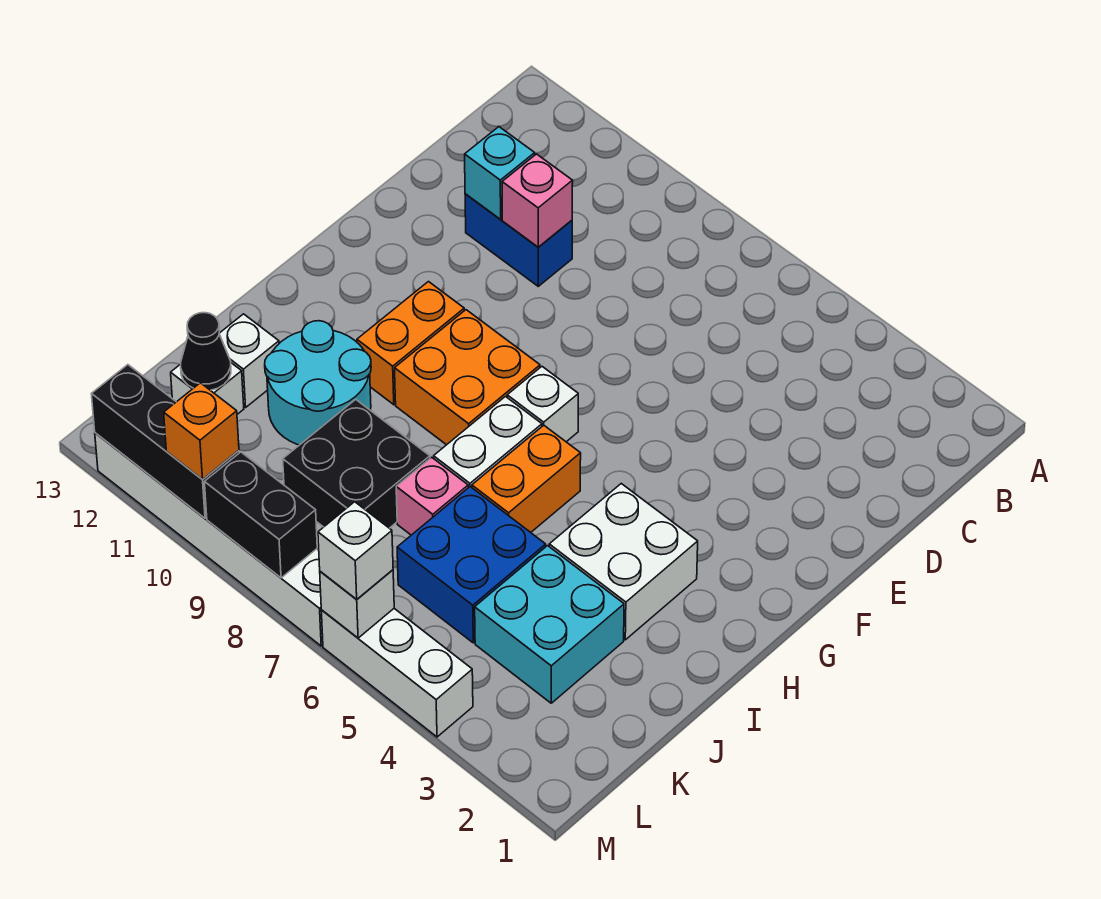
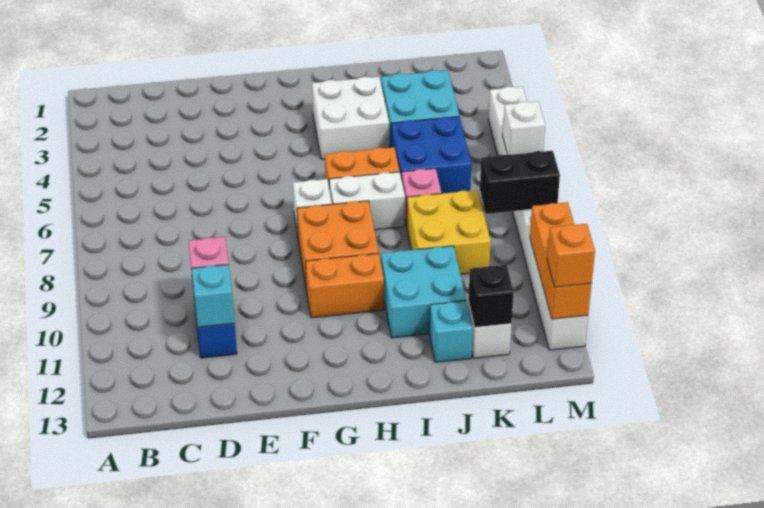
cyan 2x2 round brick [265,321,371,445] -> cyan 2x2 brick [381,246,466,338]
black 2x2 brick [283,399,430,528] -> yellow 2x2 brick [407,190,491,274]
white 1x1 brick [219,314,279,407] -> cyan 1x1 brick [429,301,473,362]
black 1x1 cone [181,313,231,390] -> black 1x1 brick [468,265,514,327]
white 1x1 brick [318,502,393,599] -> none
black 1x2 brick [204,452,317,578] -> black 1x2 brick turned to [480,151,560,214]
black 1x3 brick [91,365,239,518] -> orange 1x3 brick [530,202,592,319]
orange 1x1 brick [164,383,239,480] -> orange 1x1 brick moved to [547,224,595,287]

